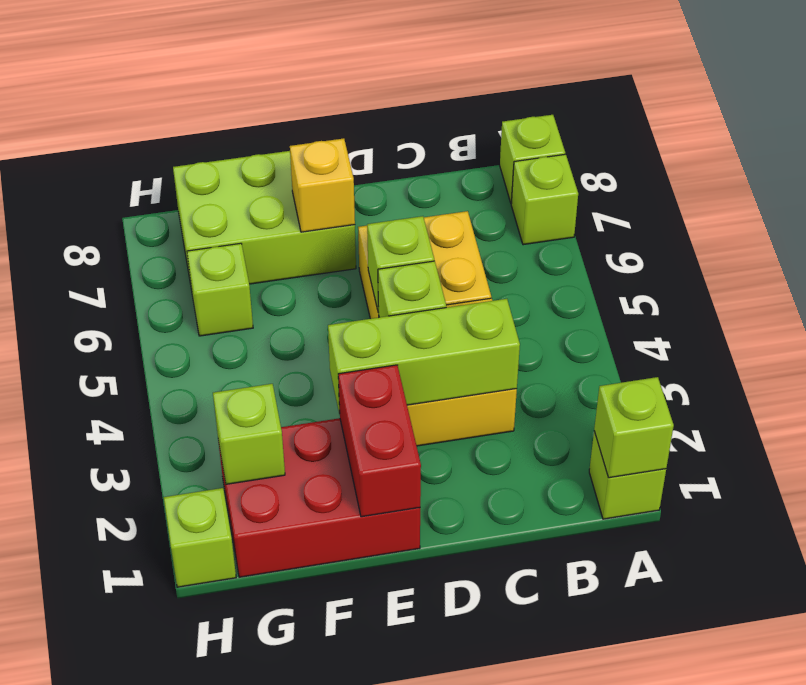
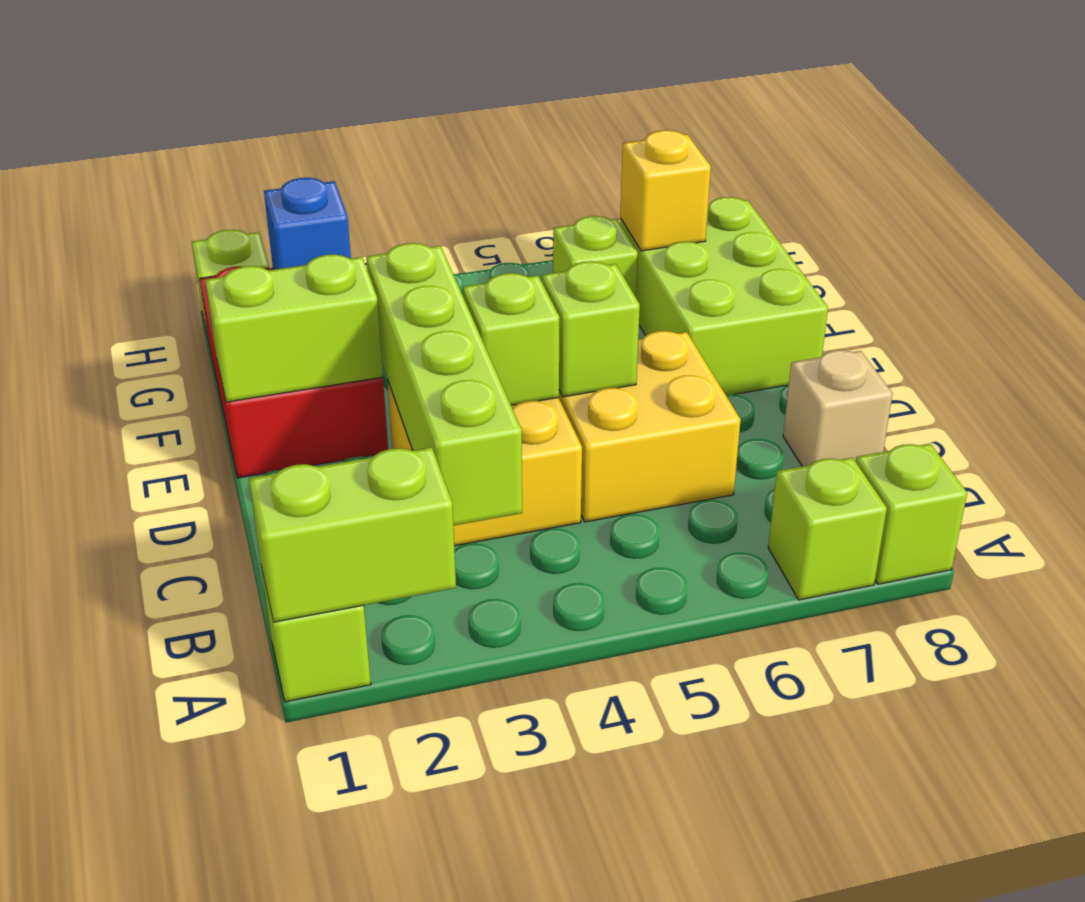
lime 1x1 brick [594,377,674,478] -> lime 1x2 brick [249,447,456,622]
lime 1x3 brick [328,299,520,415] -> lime 1x4 brick [366,243,522,526]
none -> tan 1x1 brick [783,350,893,466]
red 1x2 brick [338,365,421,517] -> lime 1x2 brick [205,254,383,402]
yellow 1x1 brick [290,138,355,232] -> yellow 1x1 brick moved to [620,130,711,251]
lime 1x1 brick [213,384,285,484] -> blue 1x1 brick [264,178,351,270]

